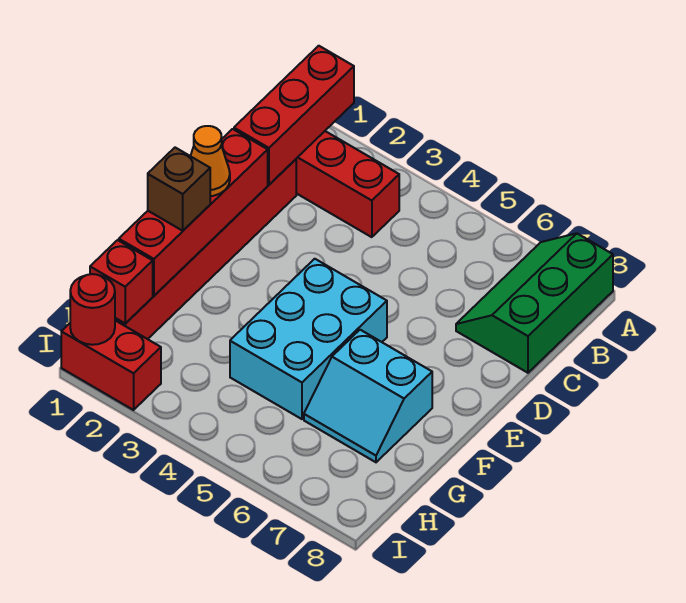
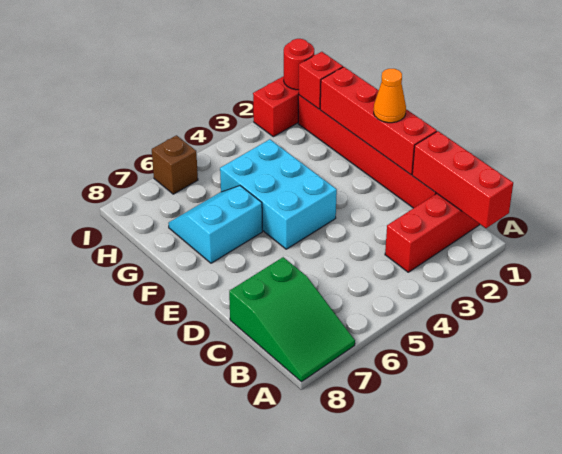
green 2x3 slope [456,233,613,373] -> green 2x3 slope turned to [229,257,355,382]
brown 1x1 brick [148,148,210,231] -> brown 1x1 brick moved to [152,135,198,194]

